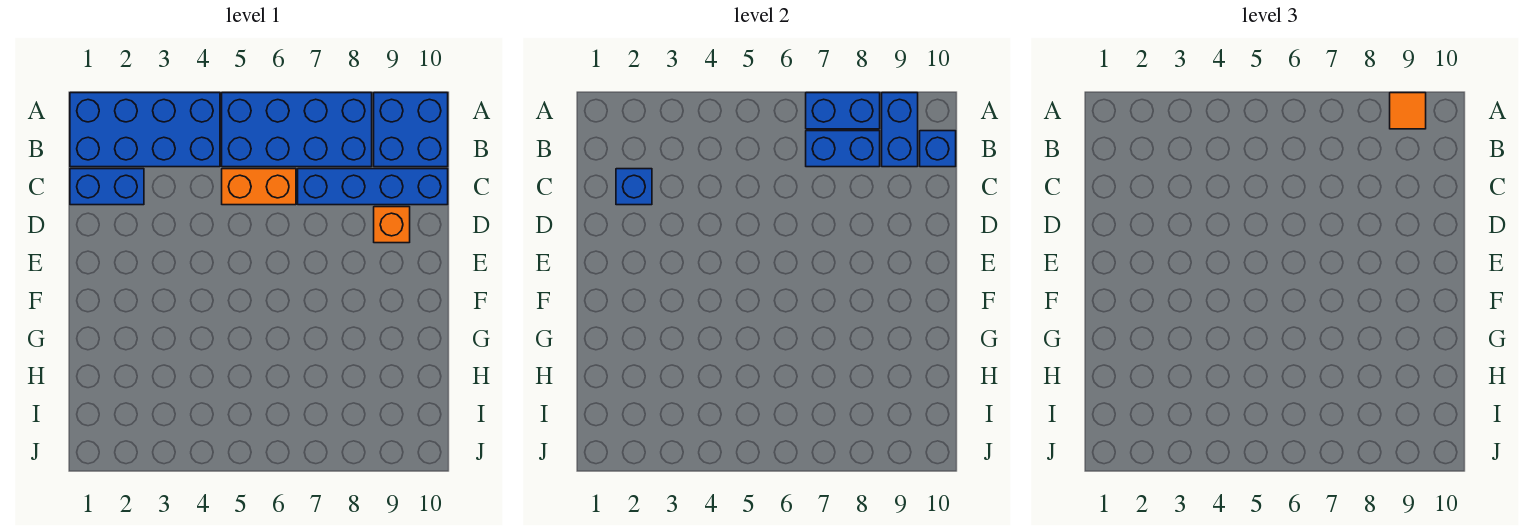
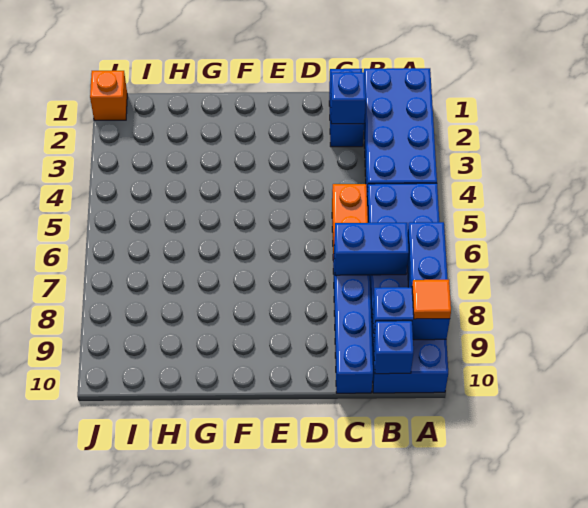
blue 1x2 brick [806,131,880,167] -> blue 1x2 brick turned to [334,223,409,275]
orange 1x1 brick [374,207,410,243] -> orange 1x1 brick moved to [90,71,127,120]

